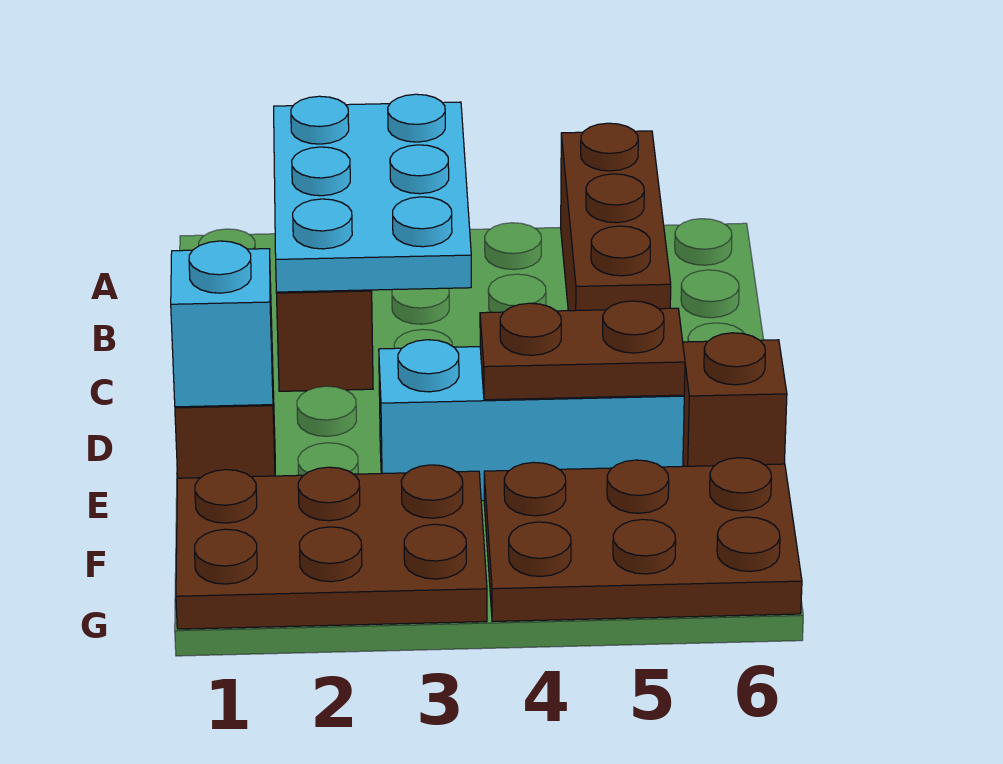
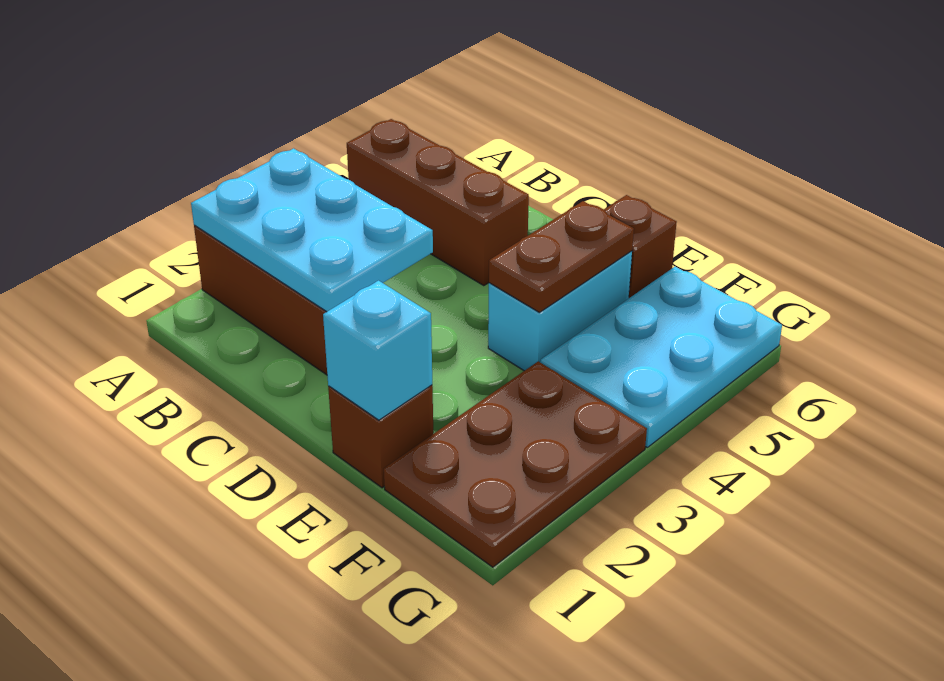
cyan 1x3 brick [379,340,684,501] -> cyan 1x2 brick [488,251,632,371]
brown 2x3 plate [484,458,802,622] -> cyan 2x3 plate [540,267,782,447]

